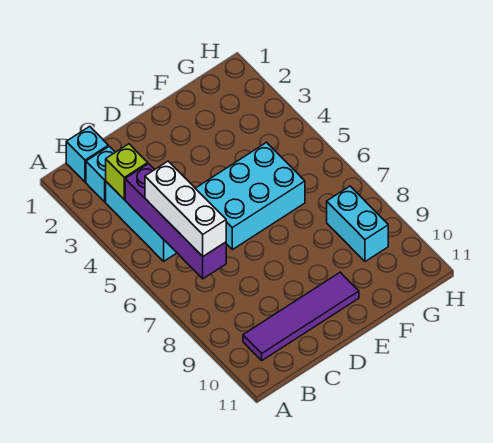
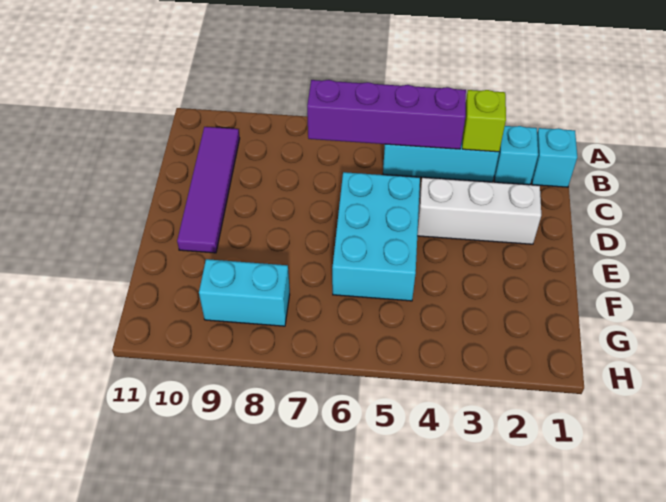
white 1x3 brick [145,161,226,256] -> white 1x3 brick moved to [417,178,541,244]

